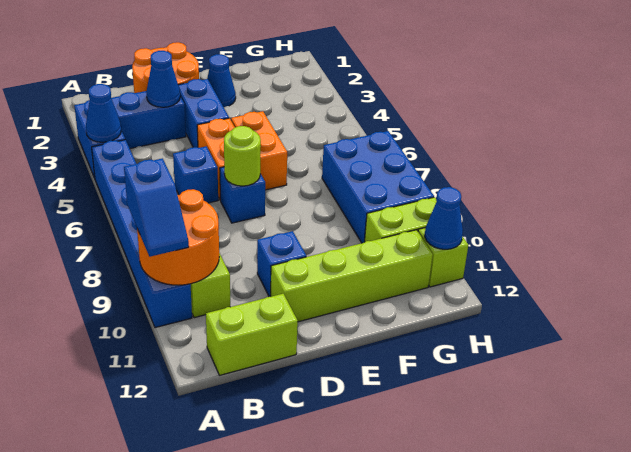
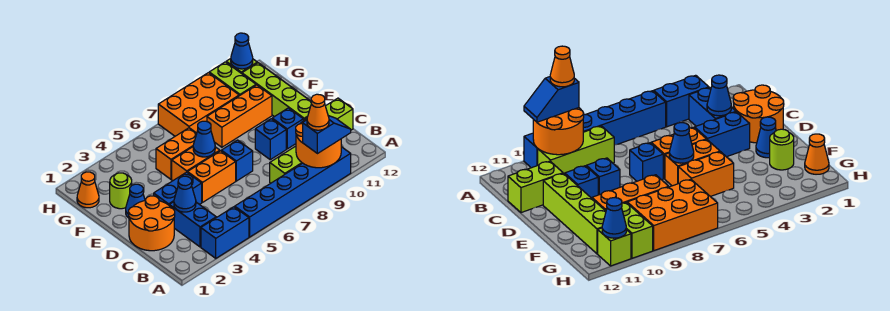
blue 1x1 cone [86,84,121,142] -> blue 1x1 cone moved to [193,121,215,157]
none -> orange 1x1 cone [307,94,329,130]
lime 1x2 brick [206,294,298,375] -> lime 1x2 brick turned to [305,98,353,130]
blue 1x1 brick [173,146,218,203] -> blue 1x1 brick moved to [255,119,286,160]
lime 1x1 round brick [224,126,261,186] -> lime 1x1 round brick moved to [110,173,132,209]
none -> orange 1x2 brick [156,128,197,179]
none -> orange 1x3 brick [207,85,272,147]
none -> orange 1x1 cone [77,172,99,208]
blue 2x3 brick [322,131,434,243] -> orange 2x3 brick [158,73,239,136]

